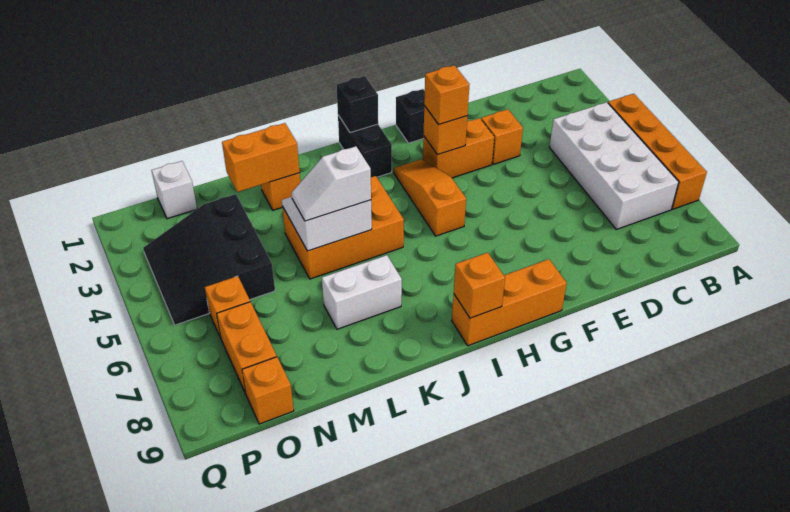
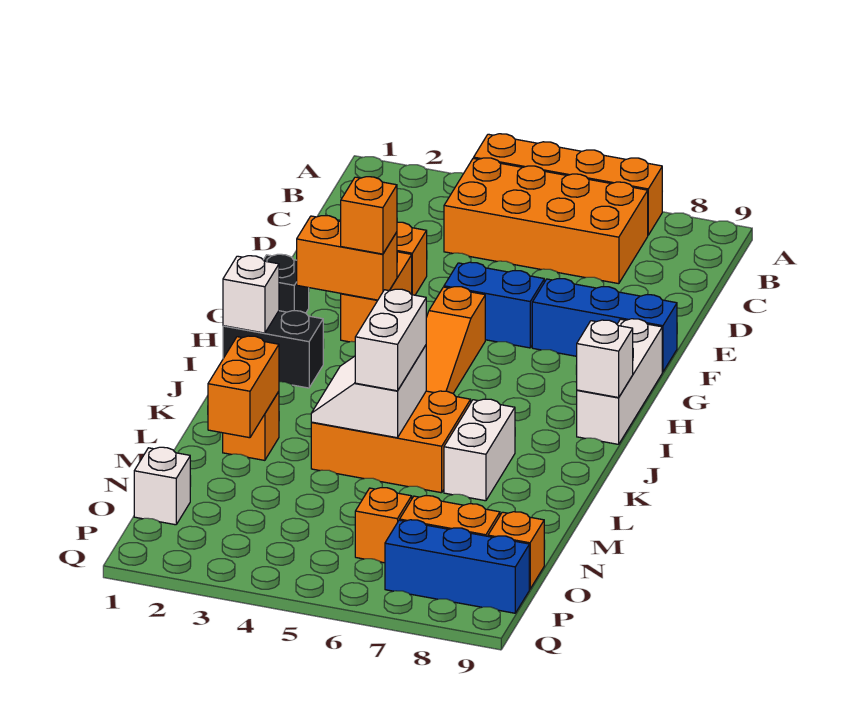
white 2x4 brick [549,102,679,229] -> orange 2x4 brick [444,158,648,284]
none -> blue 1x2 brick [444,262,544,348]
none -> blue 1x3 brick [532,278,677,372]
orange 1x1 brick [424,106,467,155] -> orange 1x2 brick [297,216,397,300]
orange 1x3 brick [452,259,567,346] -> white 1x3 brick [577,319,662,444]
orange 1x3 slope [394,159,466,236] -> orange 1x3 slope turned to [426,287,485,393]
black 1x1 brick [336,76,378,133] -> white 1x1 brick [223,256,279,333]
orange 1x1 brick [454,253,505,318] -> white 1x1 brick [576,320,633,398]
orange 2x3 brick [282,176,404,279] -> orange 2x3 brick turned to [311,391,471,493]
white 1x2 slope [292,146,371,221] -> white 1x2 brick [355,289,426,391]
black 3x3 slope [143,194,275,325] -> none
none -> blue 1x3 brick [385,520,529,613]

